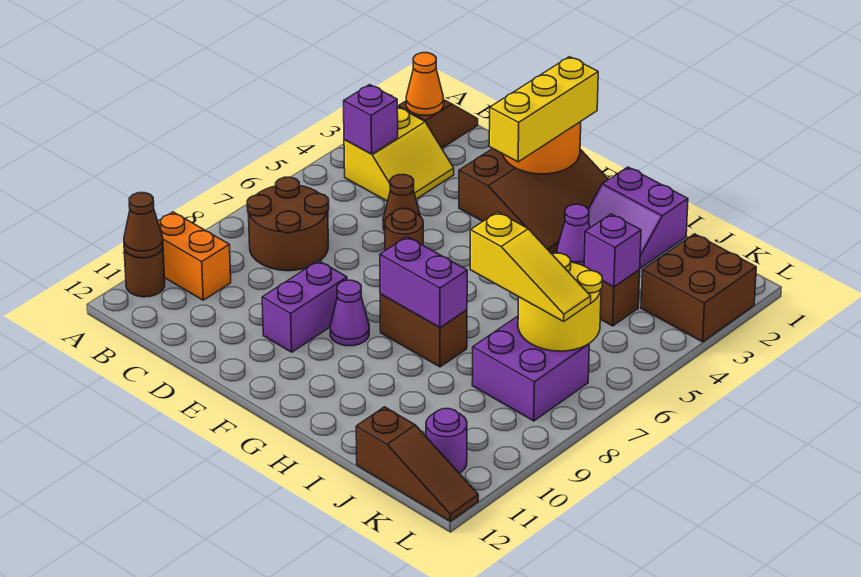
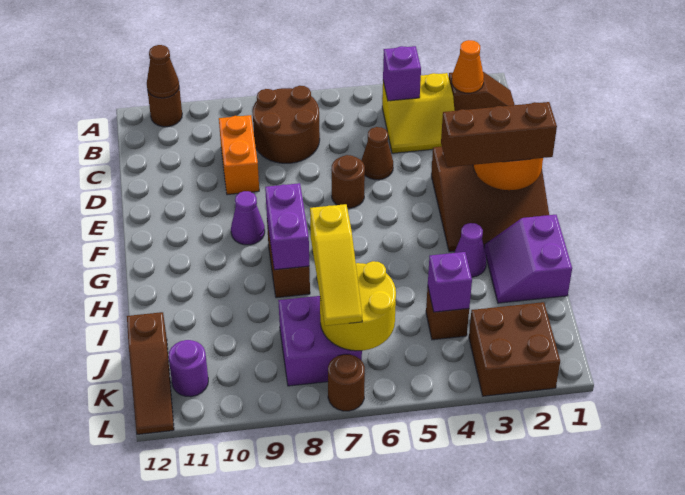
orange 1x2 brick [158,212,231,300] -> orange 1x2 brick moved to [219,115,259,195]
purple 1x2 brick [262,261,347,352] -> none
yellow 1x3 brick [489,57,598,162] -> brown 1x3 brick [441,102,557,167]
none -> brown 1x1 round brick [328,354,365,411]

